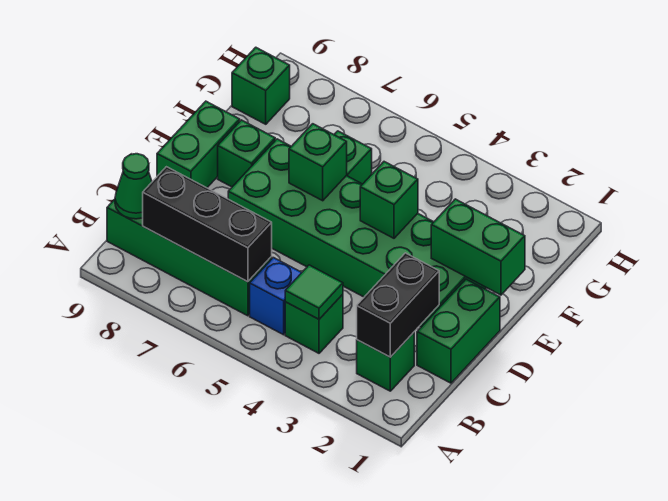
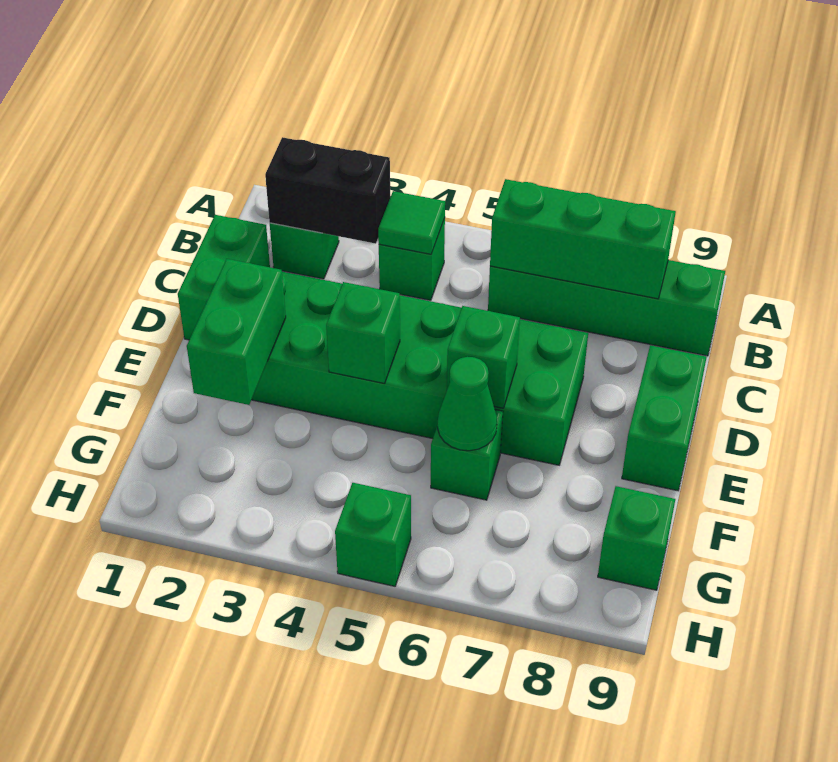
black 1x2 brick [357,253,439,357] -> black 1x2 brick turned to [265,137,390,244]
blue 1x1 brick [250,258,302,335] -> none
black 1x3 brick [143,167,272,282] -> green 1x3 brick [490,179,676,299]
green 1x1 cone [115,154,152,219] -> green 1x1 cone moved to [438,357,497,451]
green 1x2 brick [431,199,525,295] -> green 1x2 brick turned to [187,259,286,405]
green 1x1 brick [218,120,275,187] -> green 1x1 brick moved to [335,483,411,586]

